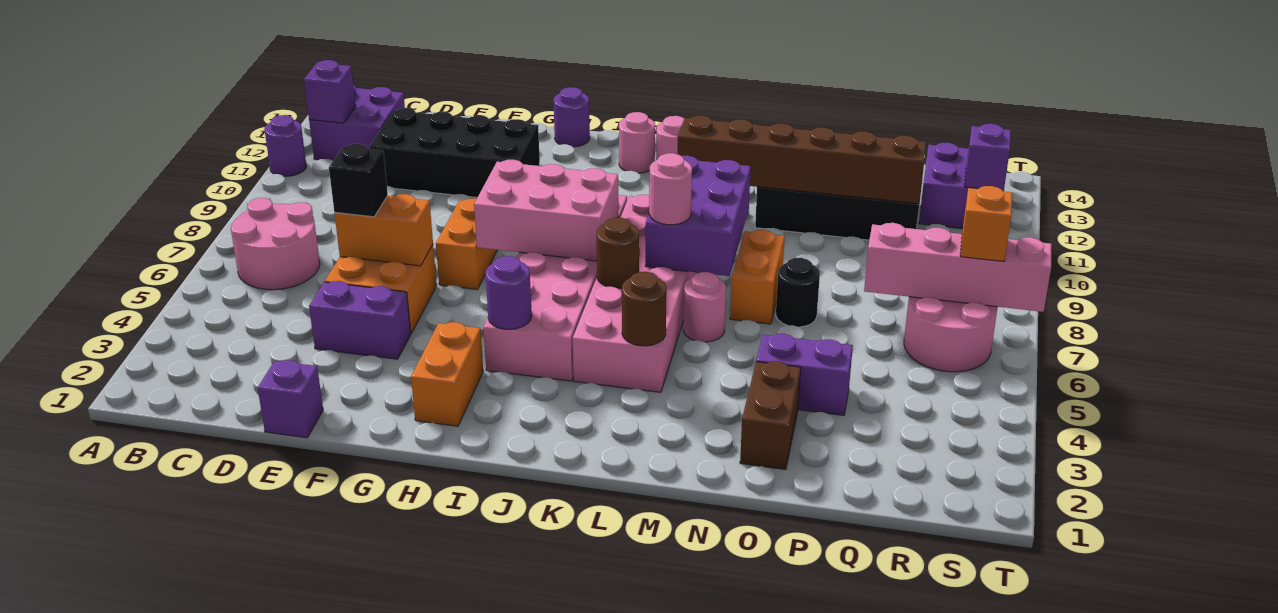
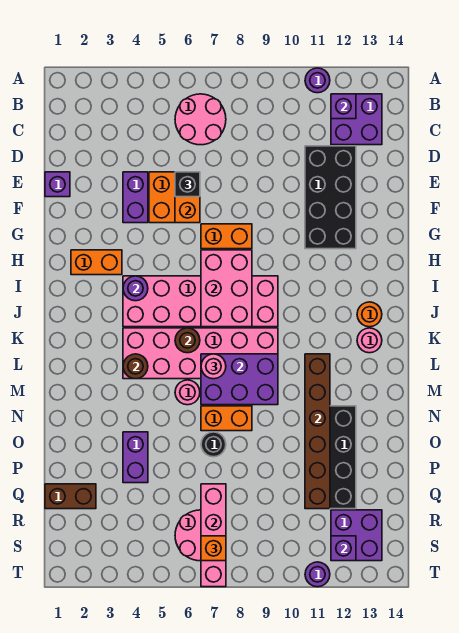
purple 1x1 round brick [554,87,590,147] -> purple 1x1 round brick moved to [305,562,330,587]
pink 1x1 round brick [619,112,655,173] -> orange 1x1 round brick [357,302,382,327]
brown 1x2 brick [740,361,801,470] -> brown 1x2 brick moved to [45,484,96,509]

